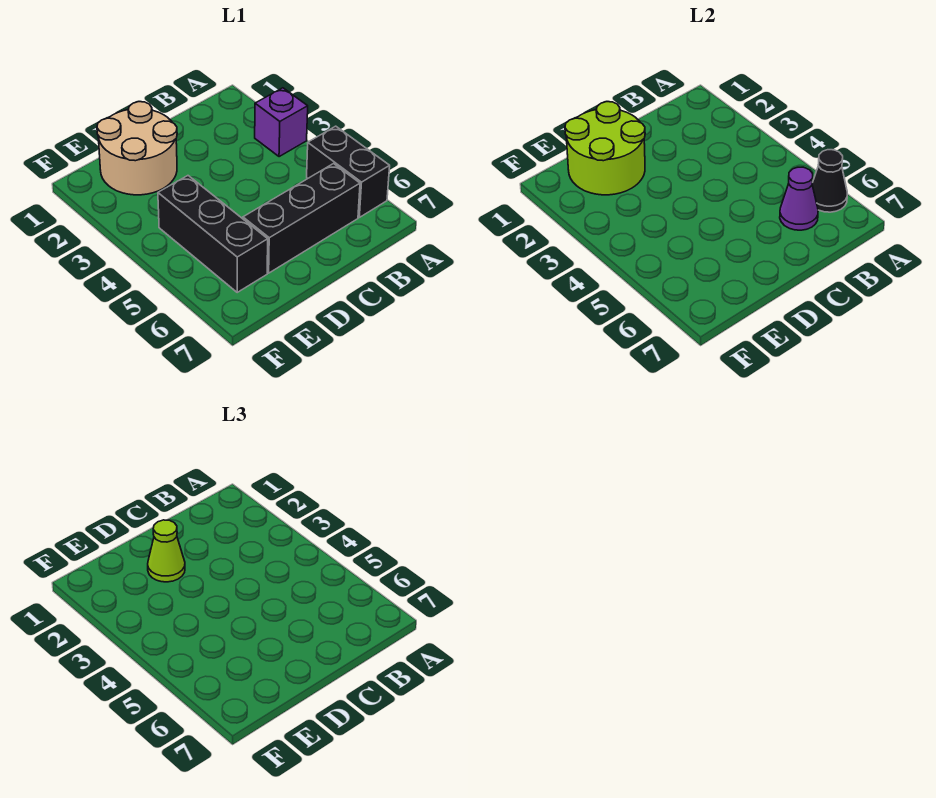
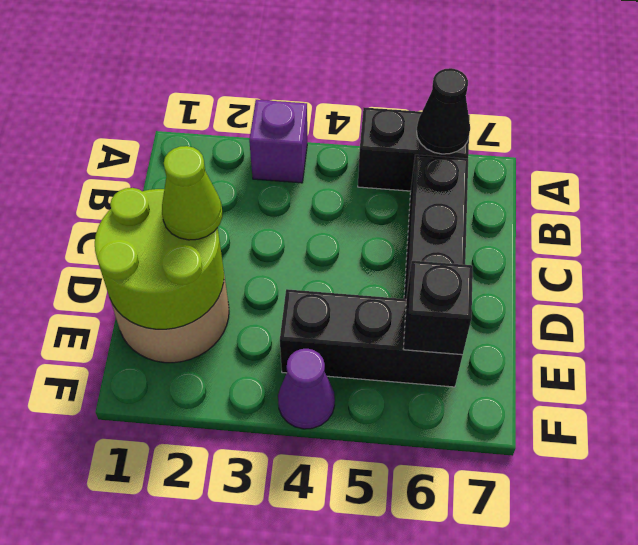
purple 1x1 cone [780,167,818,230] -> purple 1x1 cone moved to [278,349,335,429]
none -> black 1x1 brick [404,261,473,355]

